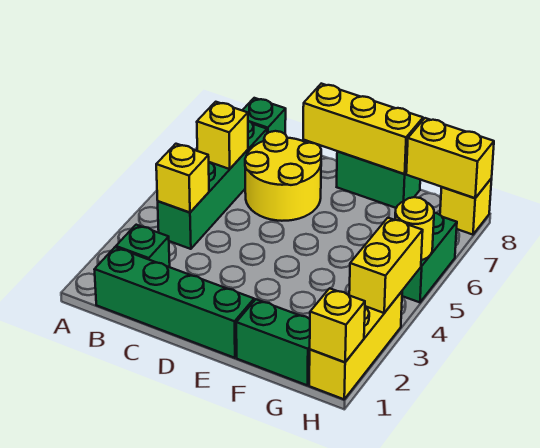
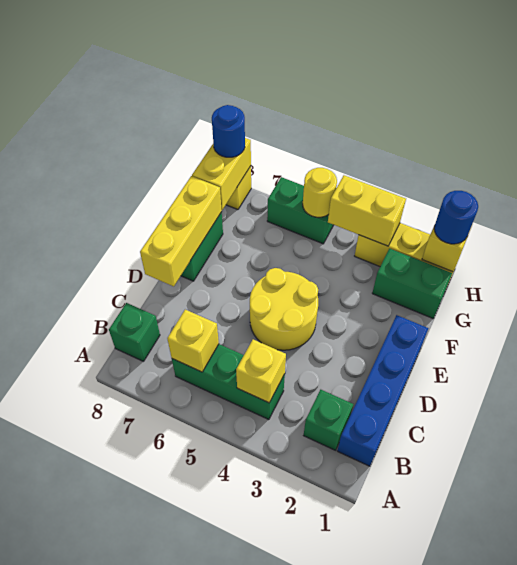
green 1x4 brick [94,247,254,358] -> blue 1x4 brick [337,315,428,466]
green 1x4 brick [158,121,267,249] -> green 1x3 brick [172,344,285,420]
yellow 2x2 round brick [245,131,321,221] -> yellow 2x2 round brick moved to [250,268,318,350]
green 1x2 brick [236,299,310,385] -> green 1x2 brick turned to [372,249,452,318]
none -> blue 1x1 round brick [434,191,478,244]
none -> blue 1x1 round brick [212,105,245,157]

